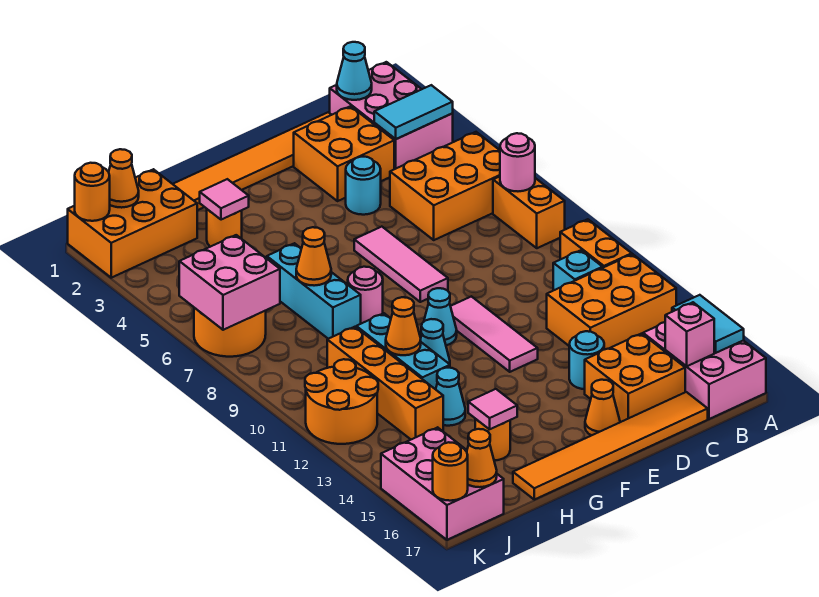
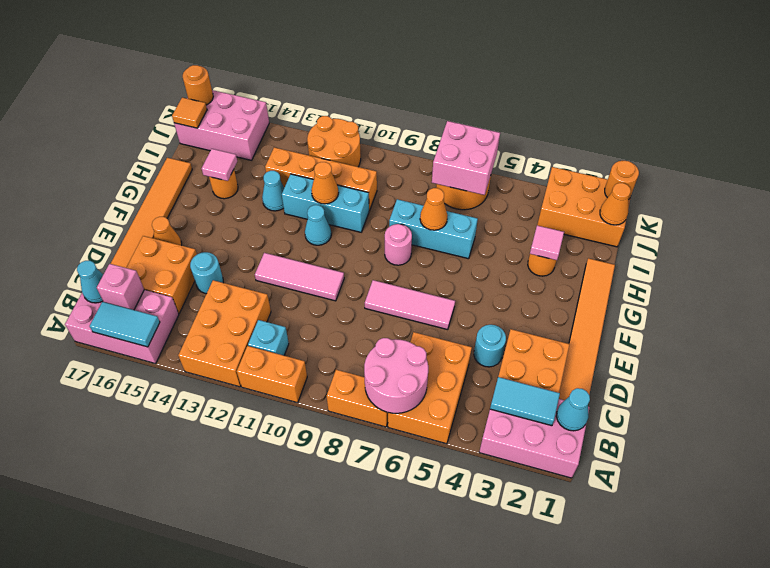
cyan 1x2 tile [374,85,453,139] -> cyan 1x2 tile turned to [490,377,560,426]
pink 1x1 round brick [500,133,535,191] -> pink 2x2 round brick [364,338,428,413]
cyan 1x1 cone [424,288,457,345] -> cyan 1x1 cone moved to [77,261,103,303]
orange 2x3 brick [68,169,197,278] -> orange 2x3 brick turned to [537,167,631,247]
orange 1x1 cone [467,429,497,487] -> orange 1x1 tile [172,97,207,128]

